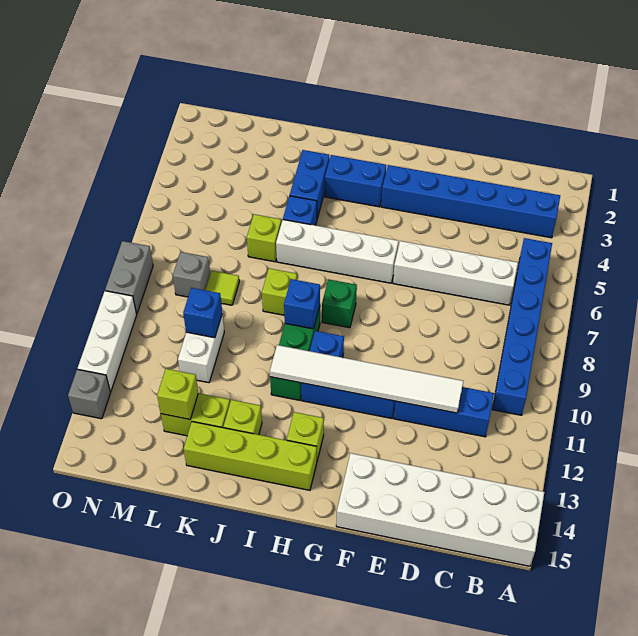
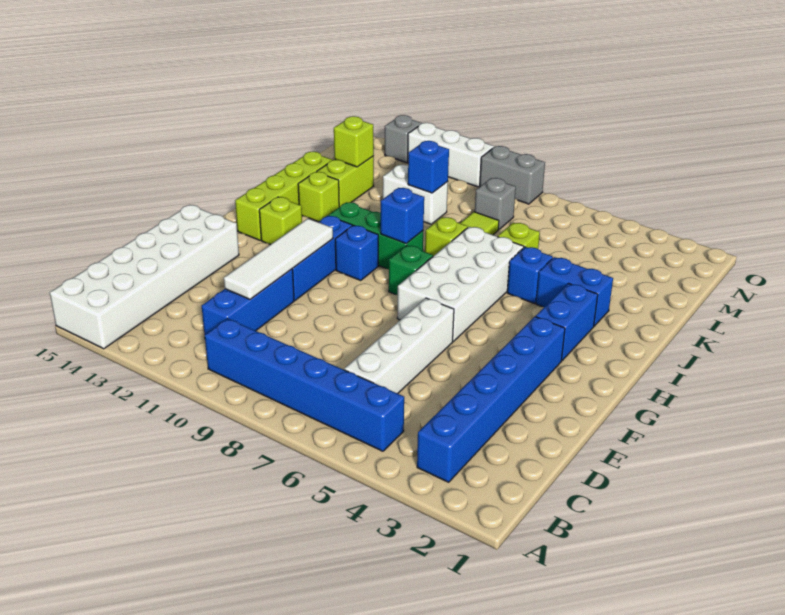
white 1x6 tile [270,345,463,413] -> white 1x4 tile [224,219,333,299]
white 1x4 brick [276,220,398,283] -> white 2x4 brick [397,227,524,341]

